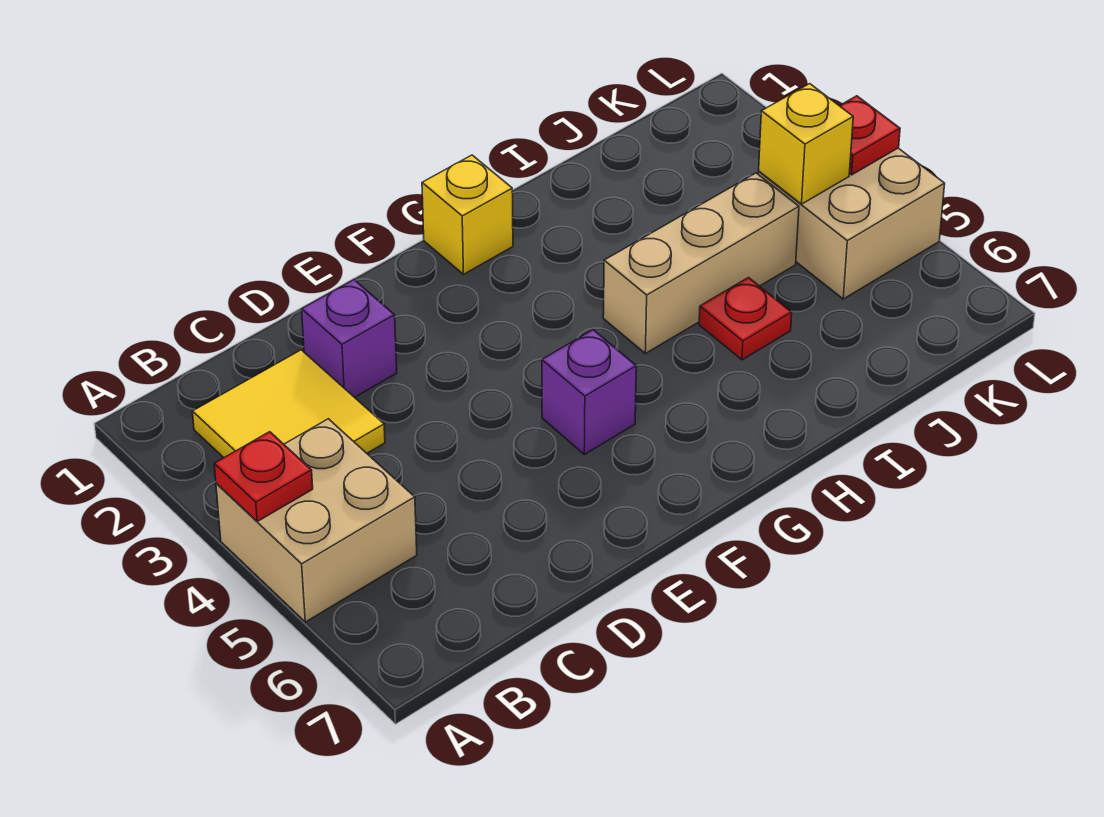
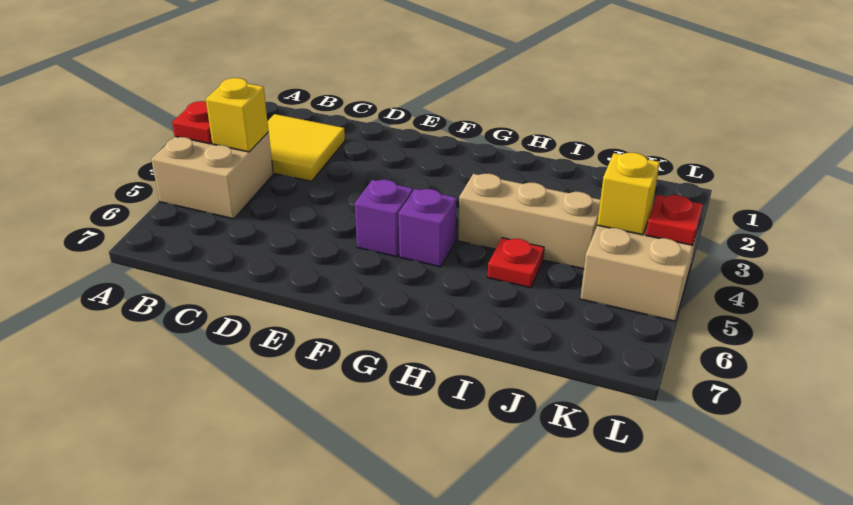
purple 1x1 brick [302,280,397,397] -> purple 1x1 brick moved to [399,189,456,267]
yellow 1x1 brick [422,155,513,274] -> yellow 1x1 brick moved to [206,78,269,152]

